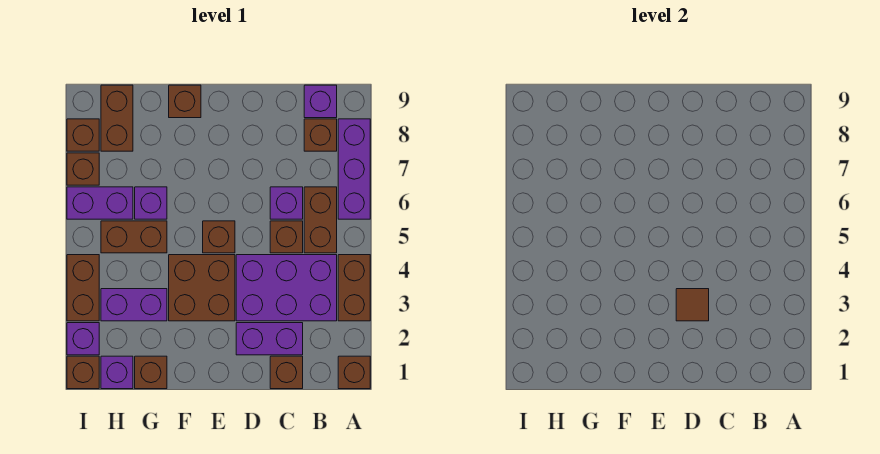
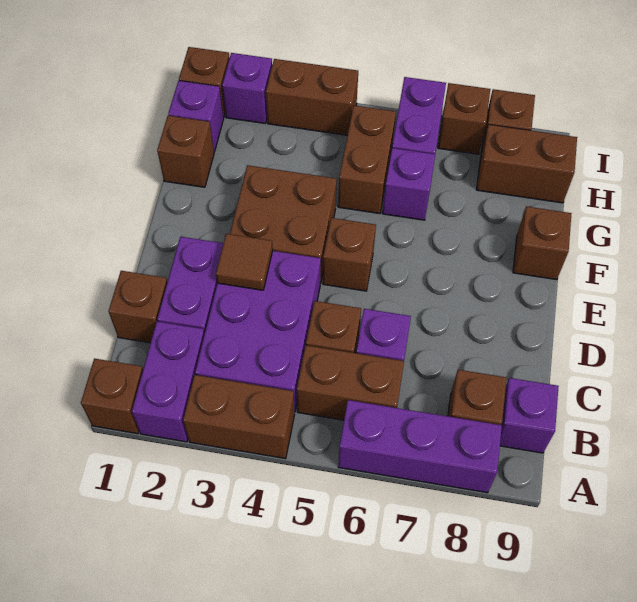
purple 1x2 brick [101,289,167,321] -> purple 1x2 brick moved to [132,321,205,442]

